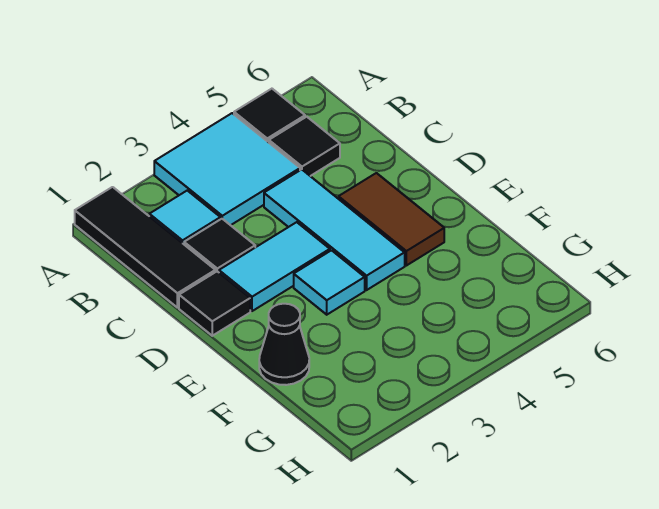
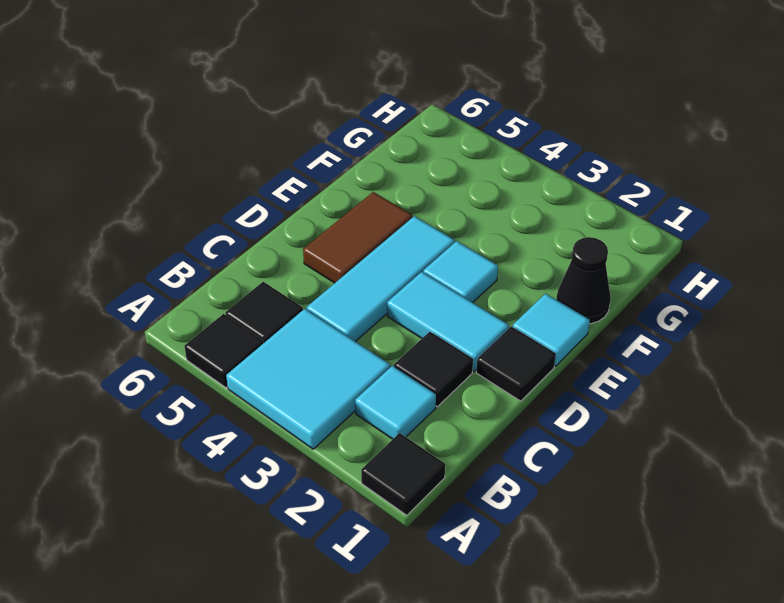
black 1x3 tile [75,187,215,308] -> black 1x1 tile [361,433,445,515]
none -> cyan 1x1 tile [513,294,590,366]

